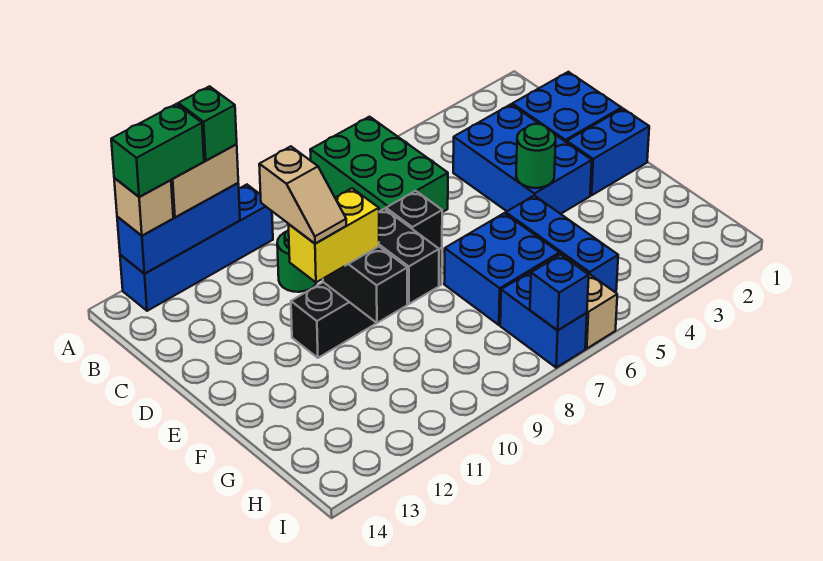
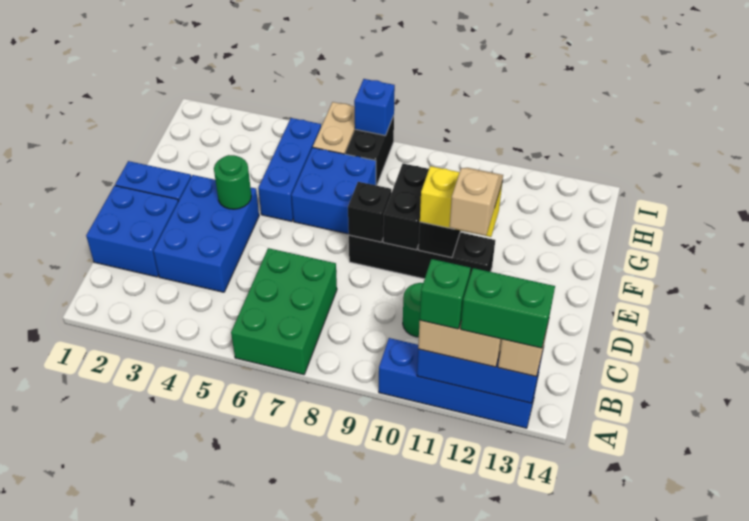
blue 1x2 brick [500,272,587,368] -> black 1x2 brick [345,116,394,186]

